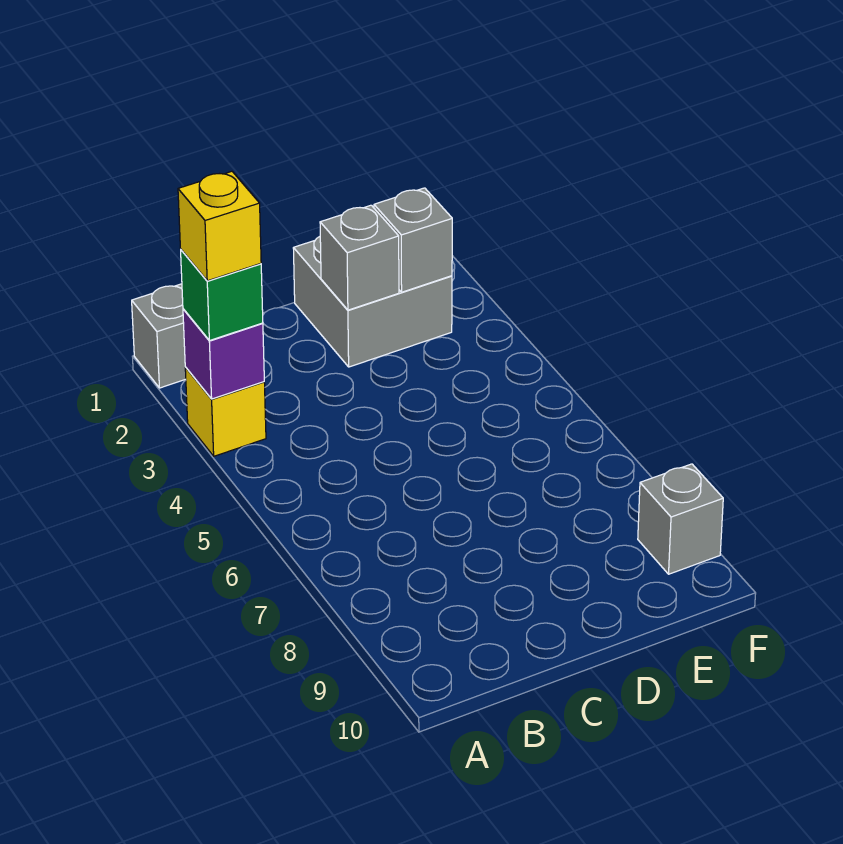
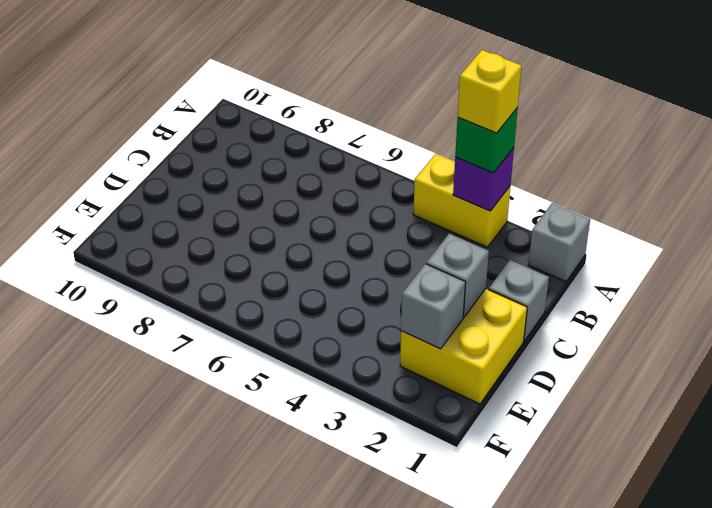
yellow 1x1 brick [185,367,266,456] -> yellow 1x2 brick [413,154,510,247]
grey 2x2 brick [293,237,452,367] -> yellow 2x2 brick [400,289,527,404]
grey 1x1 brick [638,464,723,574] -> grey 1x1 brick moved to [489,260,549,341]

